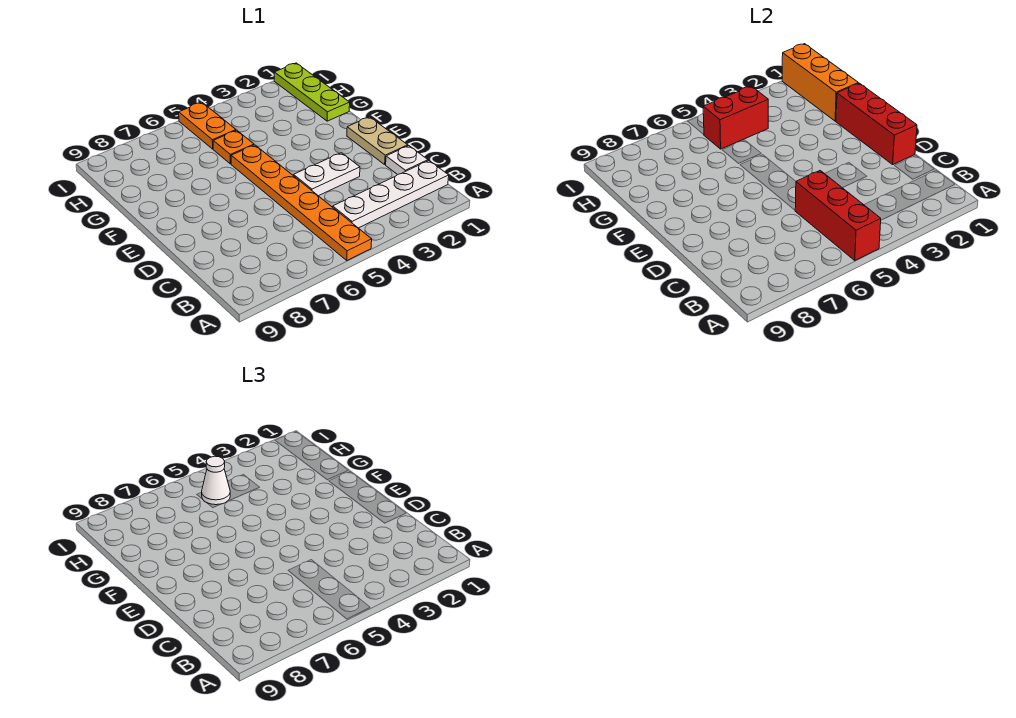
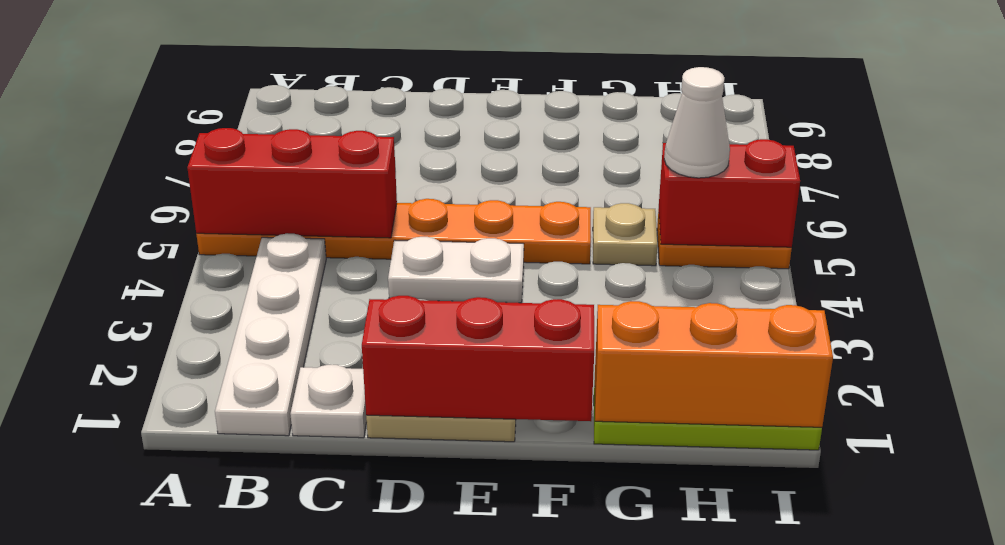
white 1x2 plate [294,153,360,196] -> white 1x2 plate turned to [388,237,524,303]
orange 1x1 plate [213,130,254,164] -> tan 1x1 plate [593,203,657,266]
red 1x2 brick [703,86,768,149] -> red 1x2 brick turned to [659,139,800,247]

